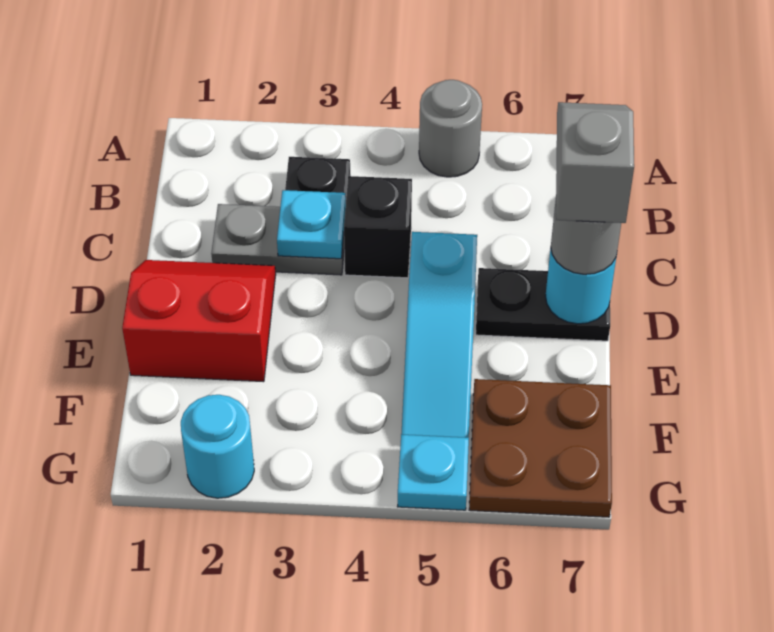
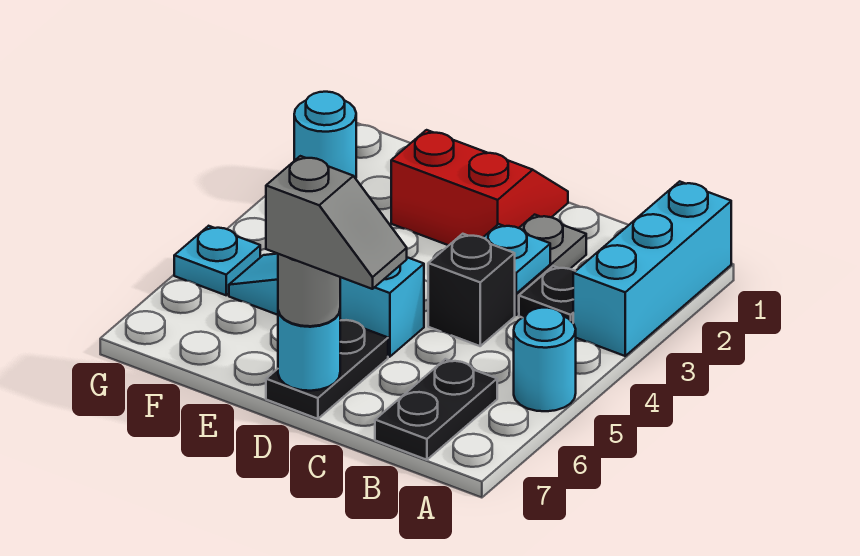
none -> cyan 1x3 brick [573,181,731,356]
grey 1x1 round brick [419,80,482,177] -> cyan 1x1 round brick [514,308,576,411]
none -> black 1x2 plate [375,359,497,460]
red 2x2 slope [122,260,276,382] -> red 2x2 slope turned to [391,130,568,245]
brown 2x2 plate [469,379,612,517] -> none

